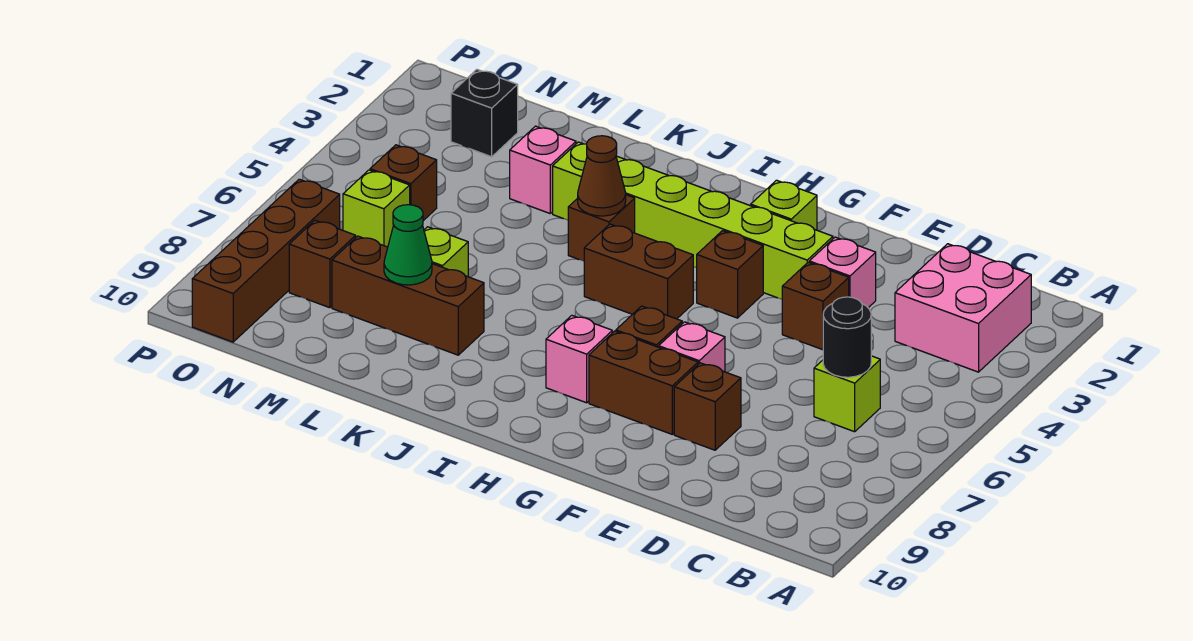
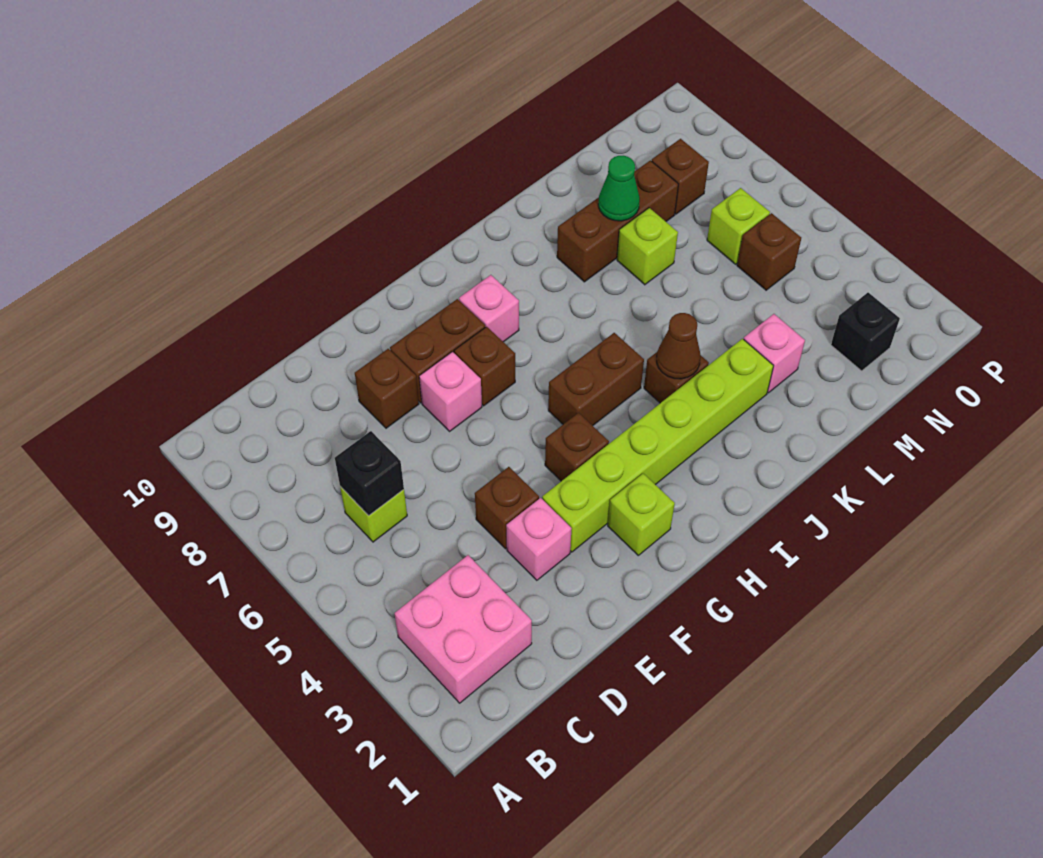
black 1x1 round brick [823,297,871,377] -> black 1x1 brick [335,431,404,516]
brown 1x4 brick [192,179,340,342] -> none

